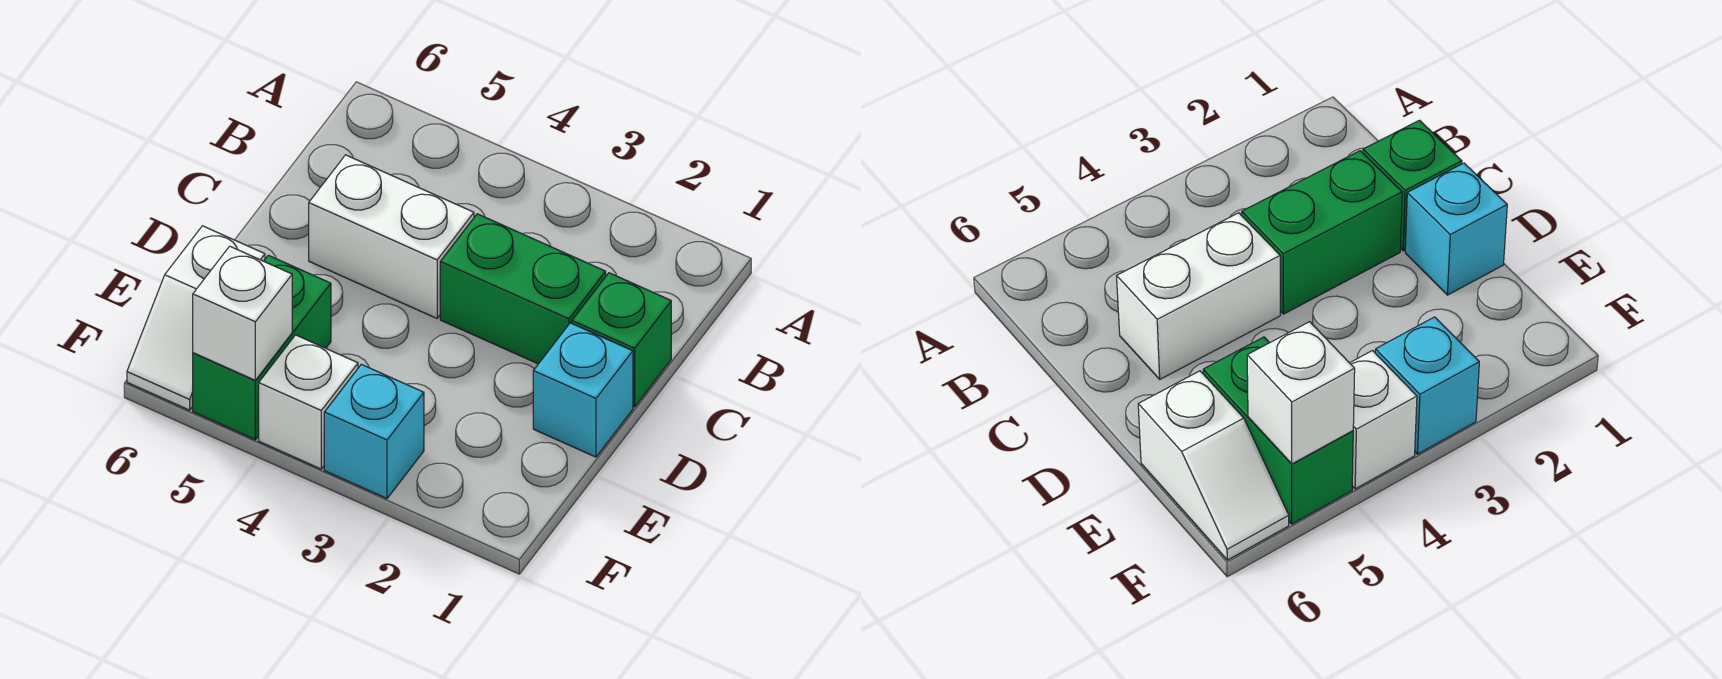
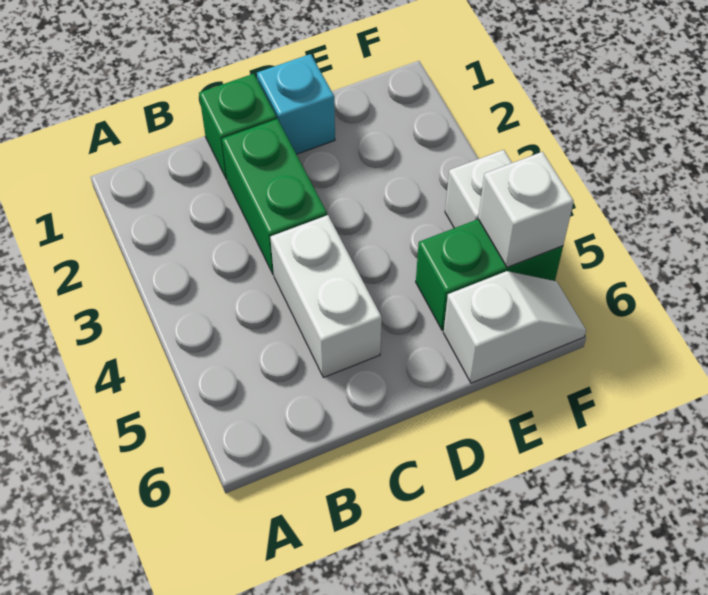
cyan 1x1 brick [324,364,424,498] -> none

